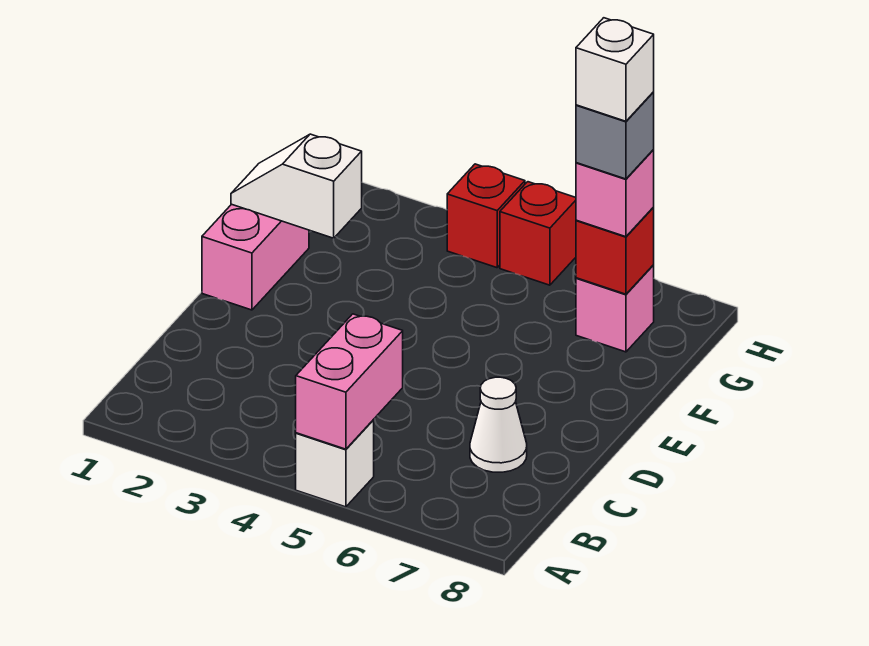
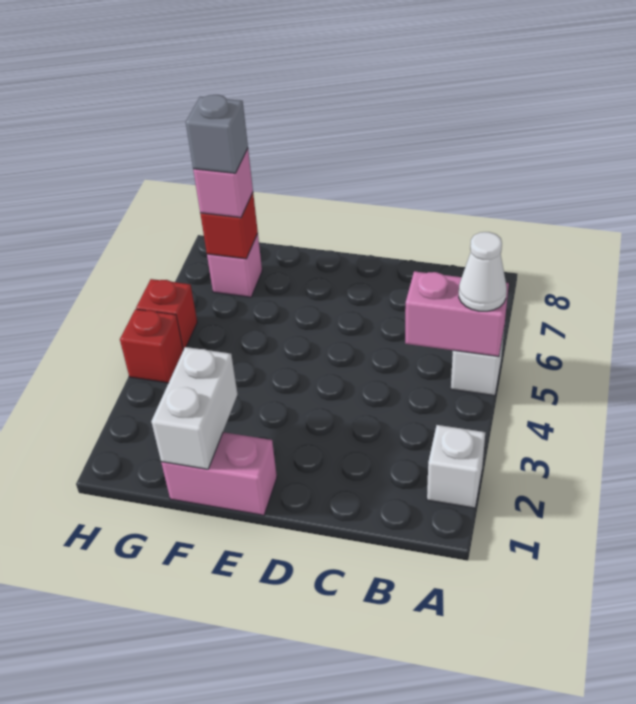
white 1x1 cone [470,377,527,472] -> white 1x1 cone moved to [459,232,507,311]
white 1x2 slope [231,134,362,238] -> white 1x2 brick [151,347,238,469]
white 1x1 brick [576,18,654,121] -> white 1x1 brick moved to [427,425,485,508]

